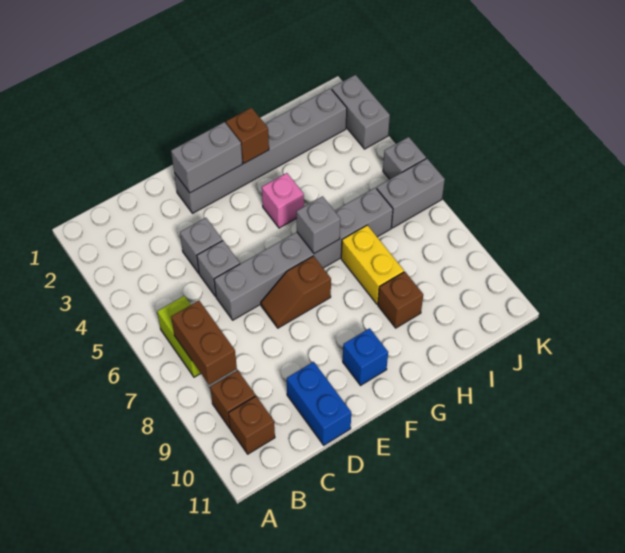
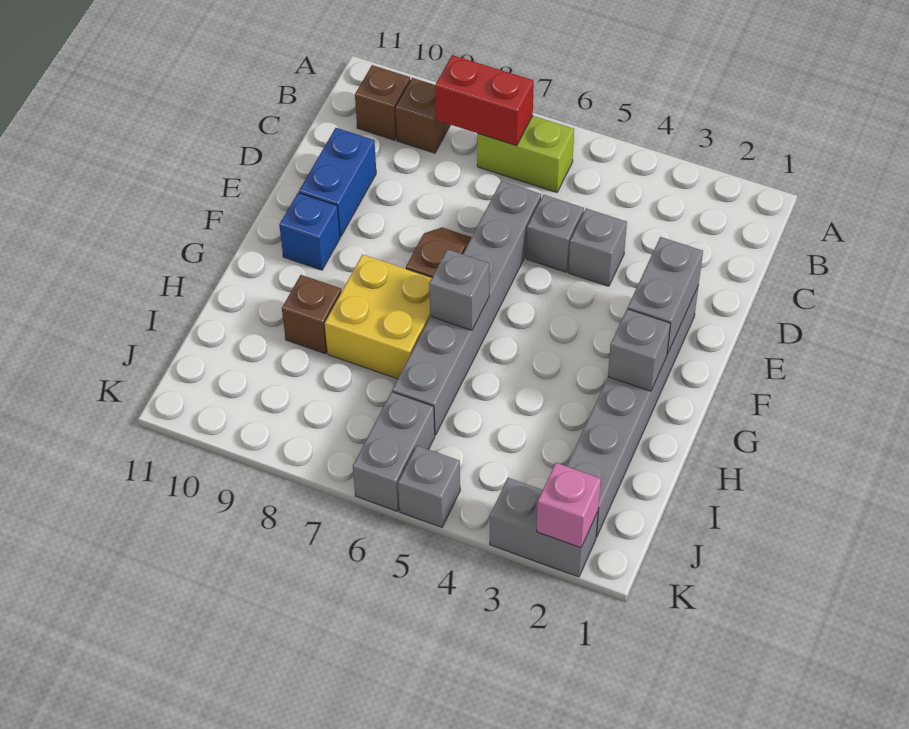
brown 1x2 brick [171,301,237,385] -> red 1x2 brick [435,55,534,146]
blue 1x2 brick [287,362,351,445] -> blue 1x2 brick turned to [299,128,376,237]
brown 1x1 brick [226,108,269,163] -> grey 1x1 brick [608,309,671,391]
pink 1x1 brick [262,173,304,228] -> pink 1x1 brick moved to [536,463,601,548]
yellow 1x2 brick [341,225,404,304] -> yellow 2x2 brick [325,254,432,379]

